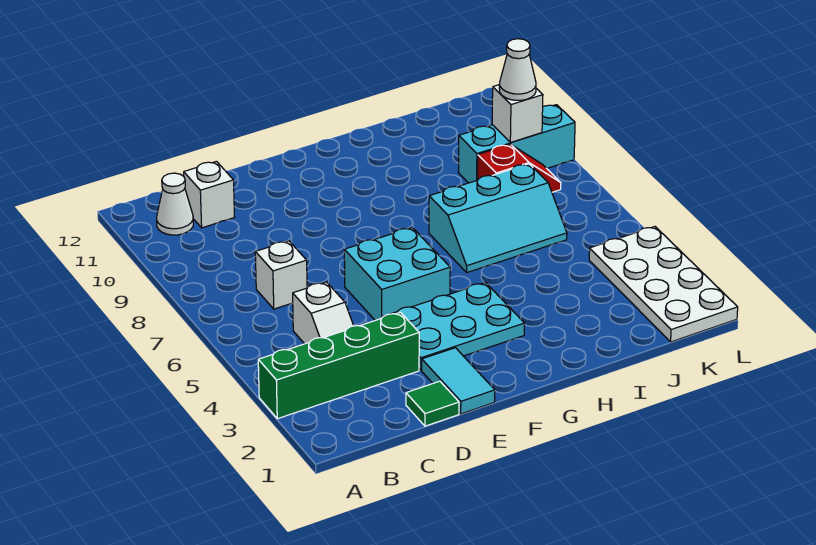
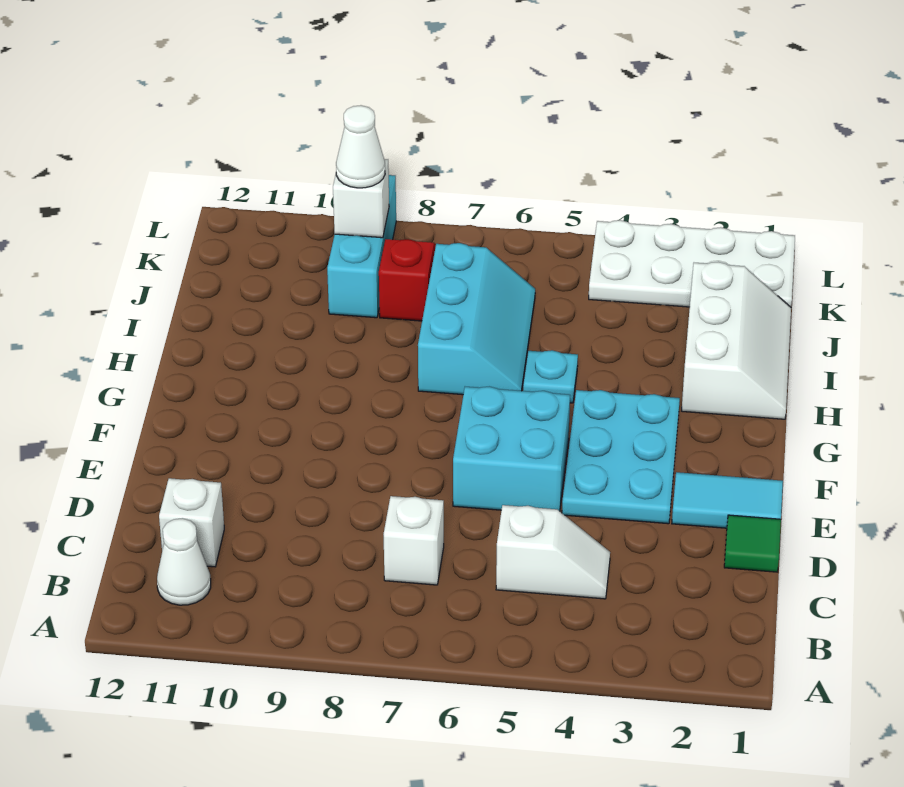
green 1x4 brick [258,312,419,419] -> none
none -> white 2x3 slope [682,262,791,419]
none -> cyan 1x1 plate [523,350,578,403]

